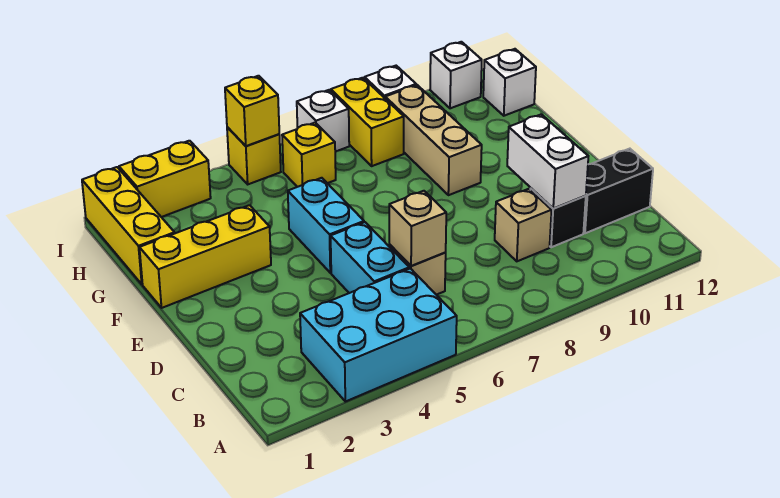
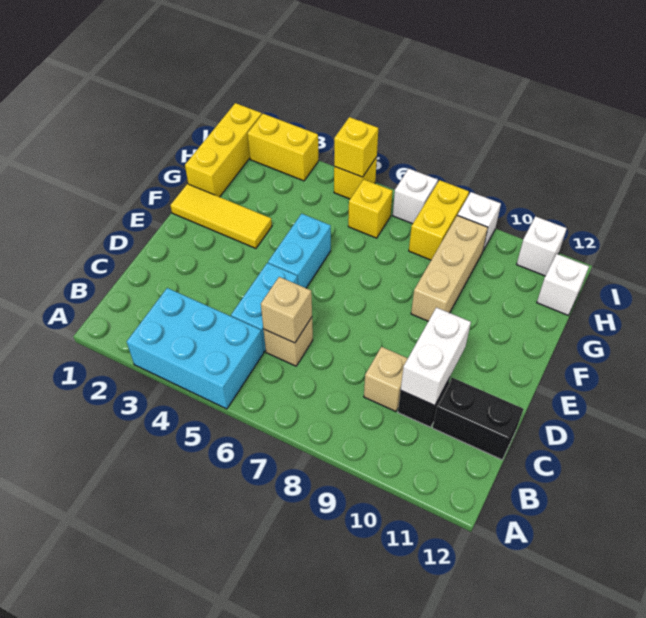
yellow 1x3 brick [139,205,271,308] -> yellow 1x3 tile [170,184,272,248]

